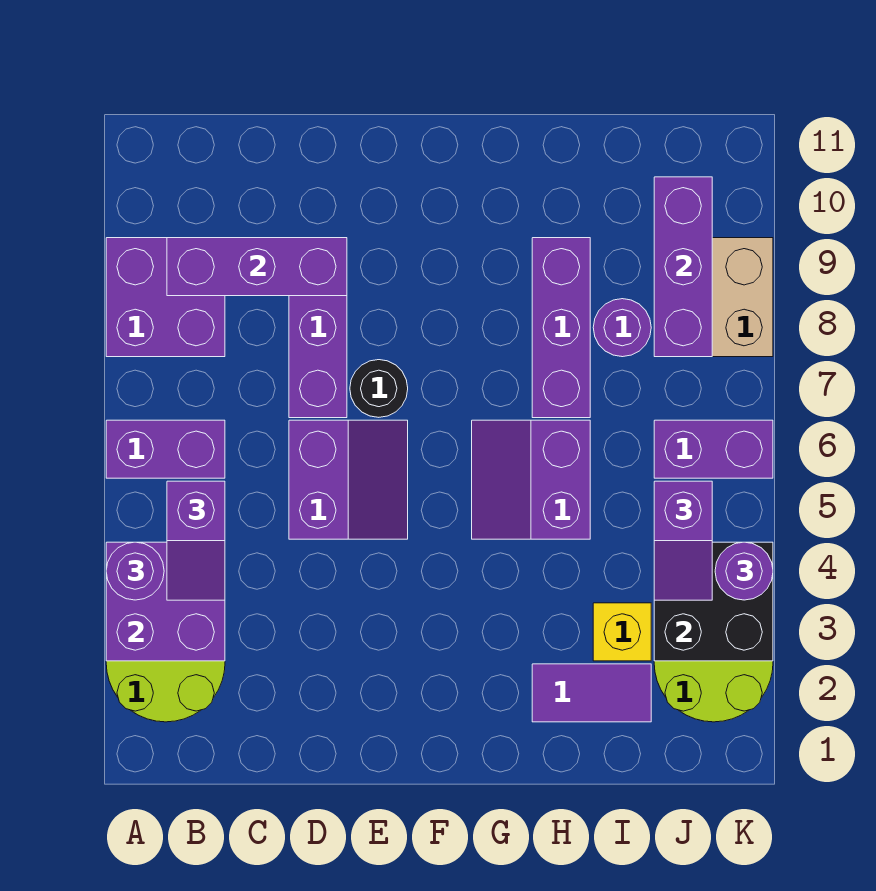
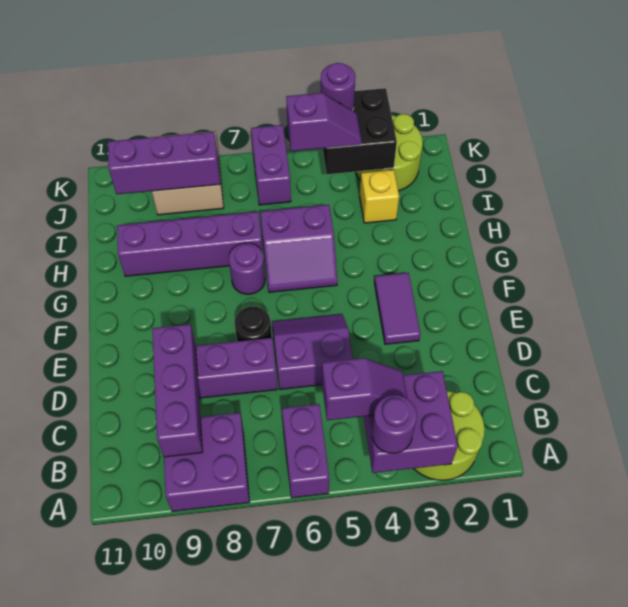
purple 1x2 tile [532,664,651,722] -> purple 1x2 tile moved to [374,273,420,344]
purple 1x3 brick [532,238,590,418] -> purple 1x4 brick [117,212,263,276]
purple 1x1 round brick [593,299,651,357] -> purple 1x1 round brick moved to [229,243,265,294]

